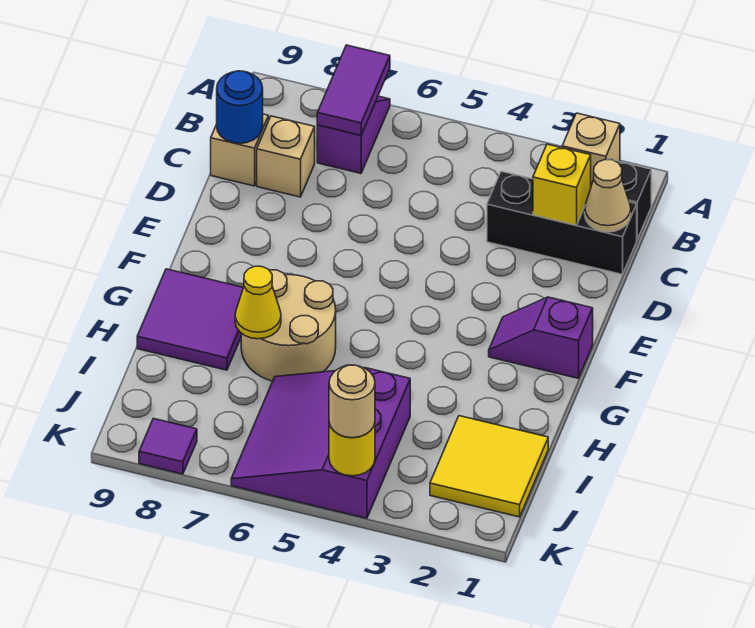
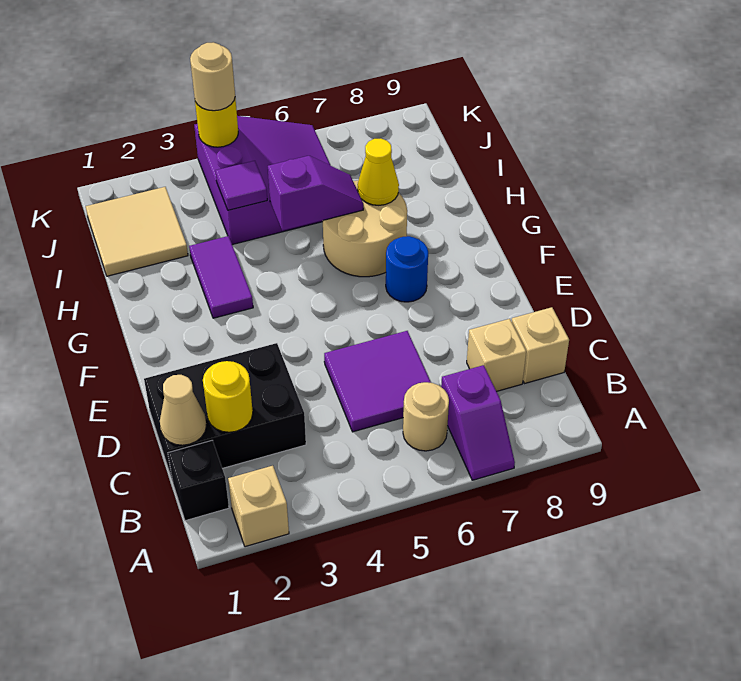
purple 1x2 tile [317,45,390,135] -> purple 1x2 tile moved to [189,236,253,318]
none -> tan 1x1 round brick [403,382,449,451]
black 1x3 brick [487,171,637,275] -> black 2x3 brick [144,343,306,482]
yellow 1x1 brick [533,144,591,225] -> yellow 1x1 round brick [203,361,253,432]
blue 1x1 round brick [217,71,263,143] -> blue 1x1 round brick moved to [386,236,428,302]
purple 1x2 slope [489,297,593,378] -> purple 1x2 slope moved to [268,156,363,231]
purple 2x2 tile [137,269,243,370] -> purple 2x2 tile moved to [324,331,431,432]
yellow 2x2 tile [430,416,548,517] -> tan 2x2 tile [86,187,188,276]
purple 1x1 tile [139,418,197,474] -> purple 1x1 tile moved to [215,161,267,210]

